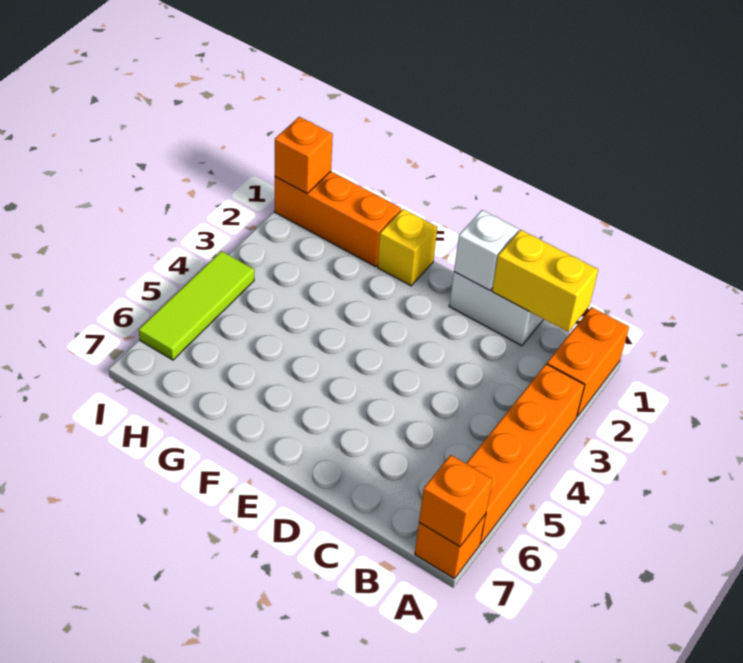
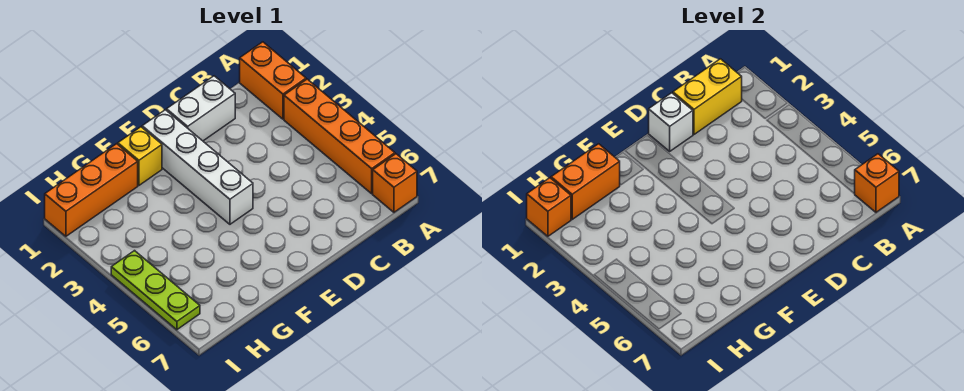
none -> white 1x4 brick [142,110,253,224]
none -> orange 1x2 brick [551,144,620,219]
lime 1x3 tile [139,251,254,360] -> lime 1x3 plate [111,251,200,330]

